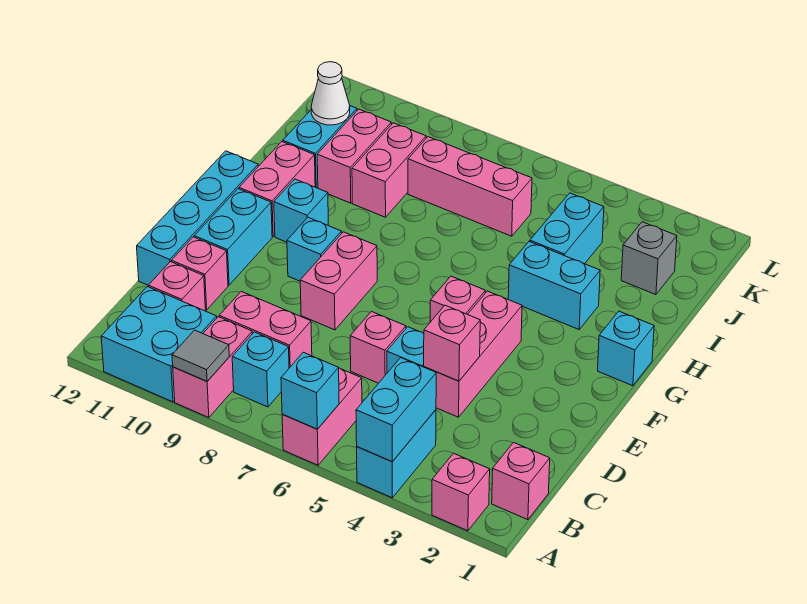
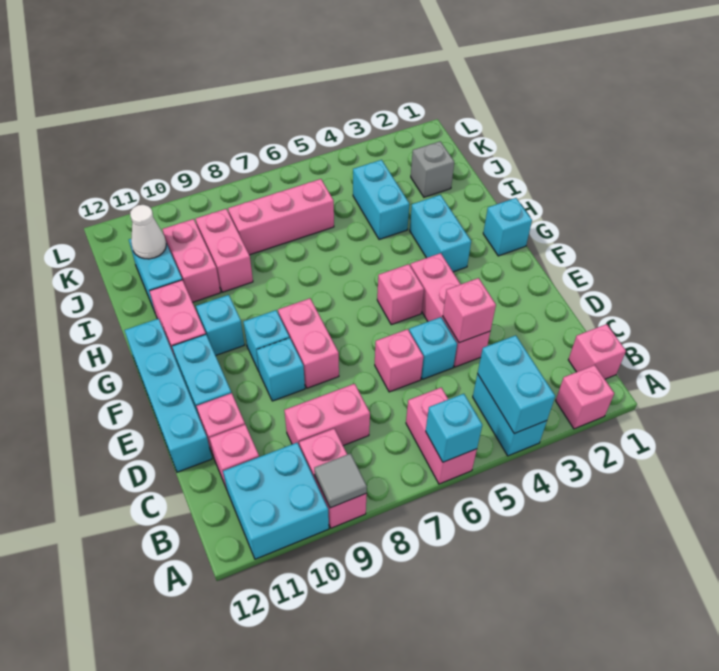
cyan 1x1 brick [232,332,289,407] -> cyan 1x1 brick moved to [257,338,305,401]
cyan 1x2 brick [508,242,600,329] -> cyan 1x2 brick turned to [410,195,471,272]

